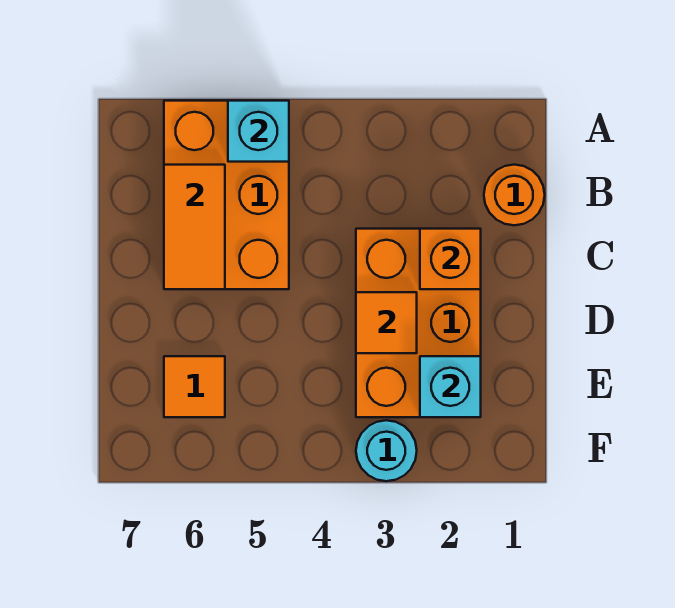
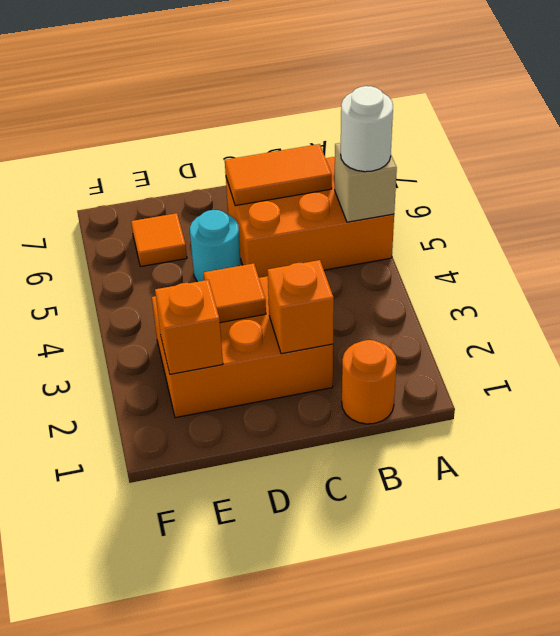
cyan 1x1 brick [228,101,289,162] -> tan 1x1 brick [335,143,397,222]
none -> white 1x1 round brick [341,86,393,172]
cyan 1x1 brick [420,356,481,417] -> orange 1x1 brick [155,280,223,374]
cyan 1x1 round brick [356,420,417,481] -> cyan 1x1 round brick moved to [190,210,241,282]

